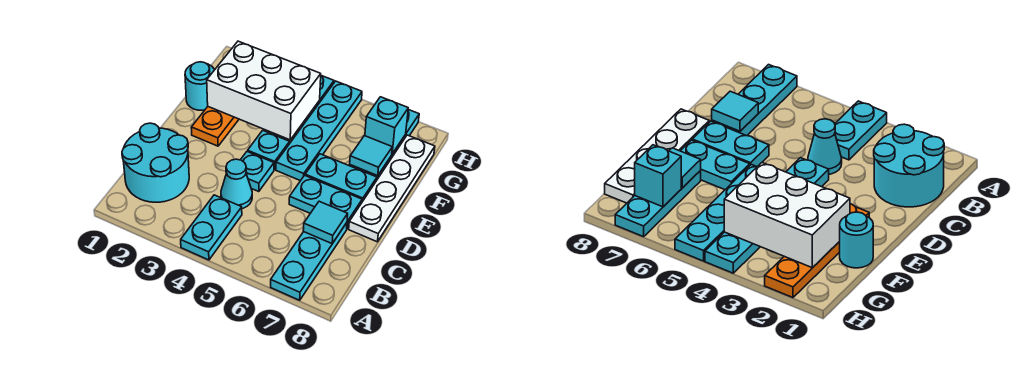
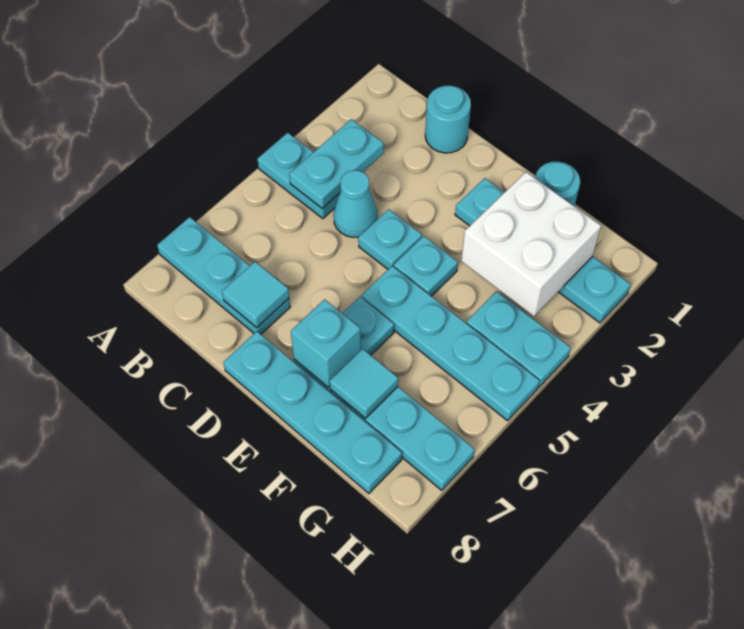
cyan 2x2 round brick [122,123,189,202] -> cyan 1x1 round brick [425,86,471,153]
cyan 1x2 plate [289,175,362,229] -> cyan 1x2 plate moved to [289,119,384,209]
white 1x4 plate [349,135,435,242] -> cyan 1x4 plate [223,331,402,494]
orange 1x4 plate [191,107,239,146] -> cyan 1x4 plate [455,178,631,323]
white 2x3 brick [207,41,321,140] -> white 2x2 brick [461,172,601,316]
cyan 1x1 brick [365,97,408,154] -> cyan 1x1 brick moved to [291,299,361,388]

